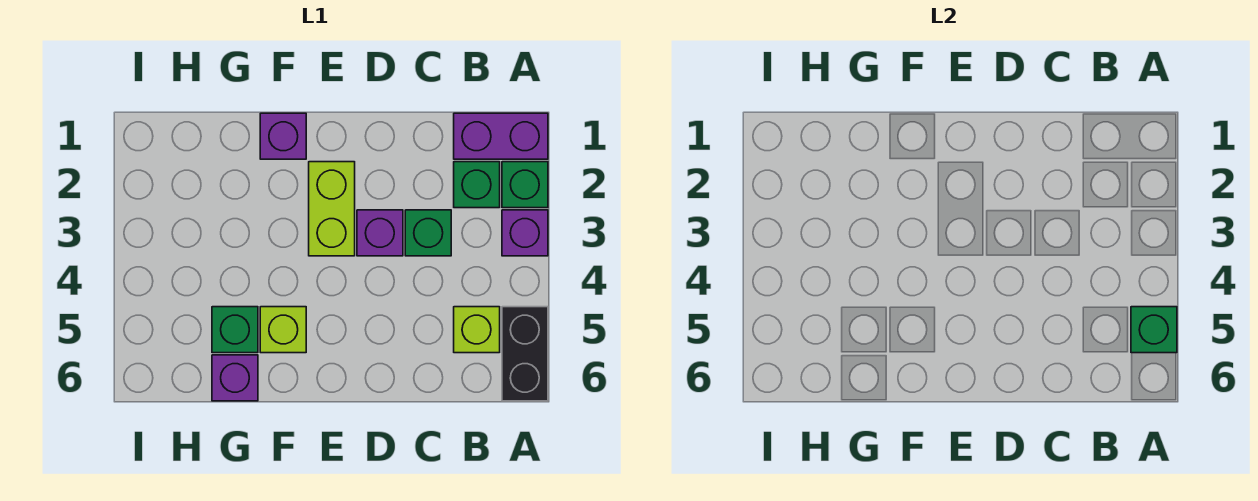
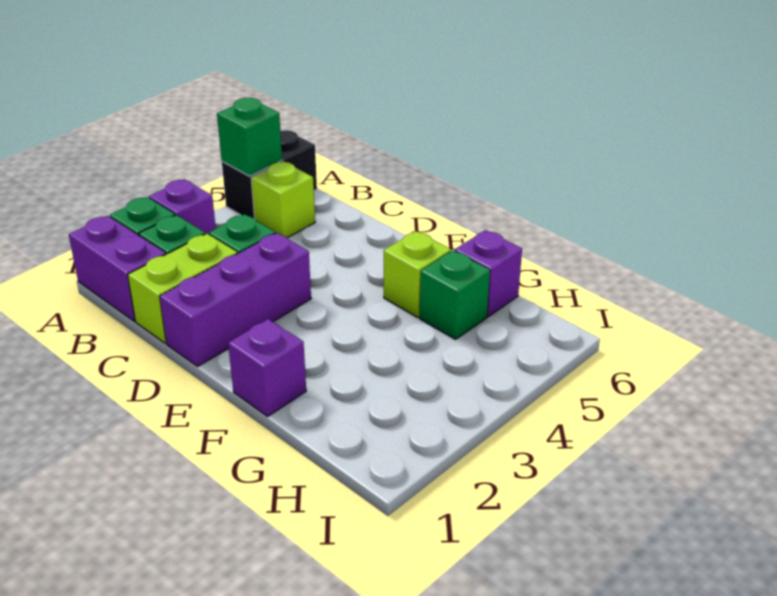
purple 1x1 brick [357,210,403,256] -> purple 1x3 brick [159,233,311,366]
lime 1x2 brick [309,162,355,256] -> lime 1x2 brick moved to [128,234,237,343]

